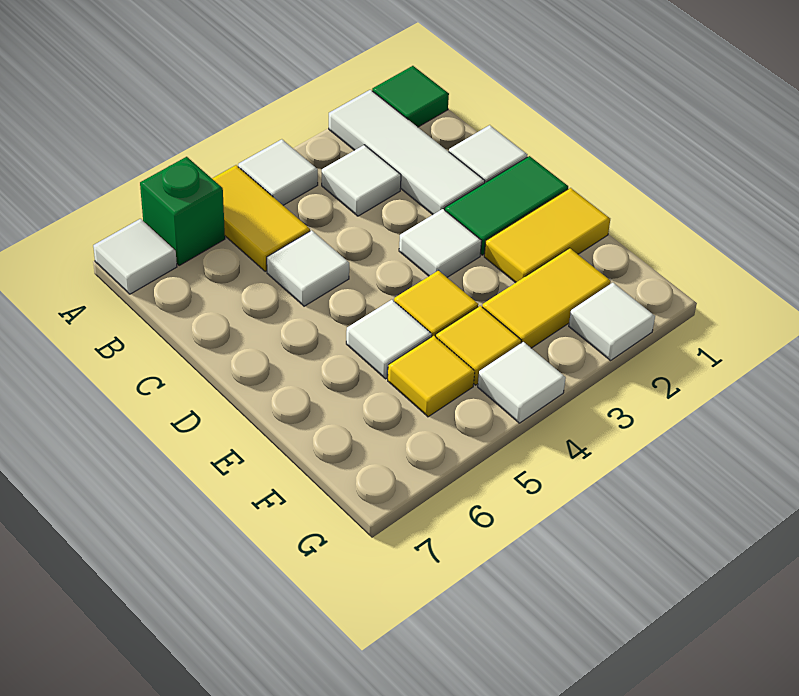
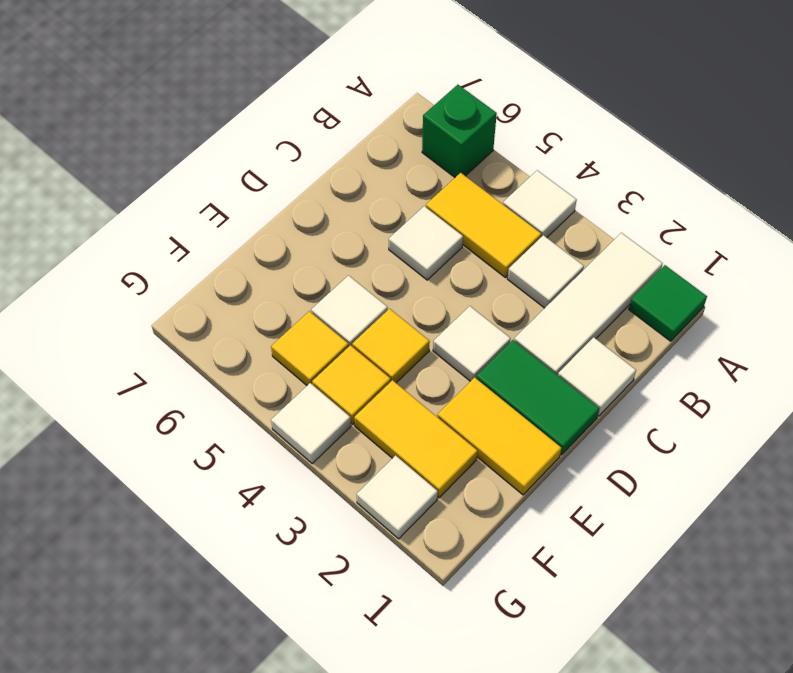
yellow 1x2 tile [212,165,310,272] -> yellow 1x2 tile turned to [426,173,541,277]
white 1x1 tile [93,219,177,294] -> none

